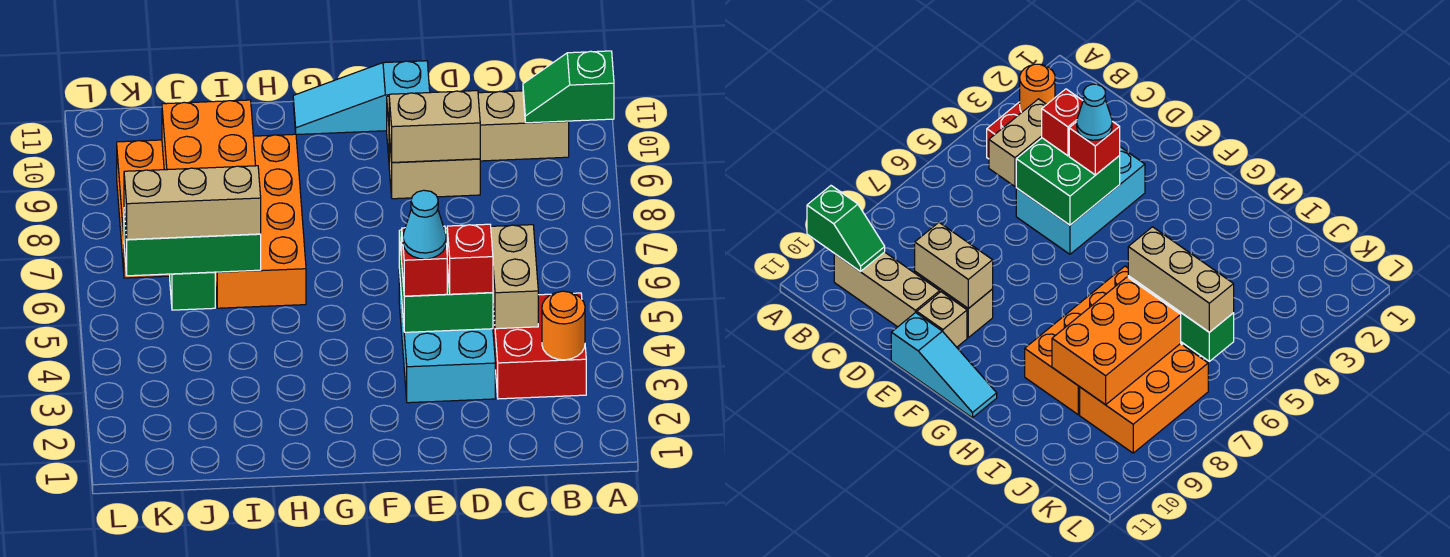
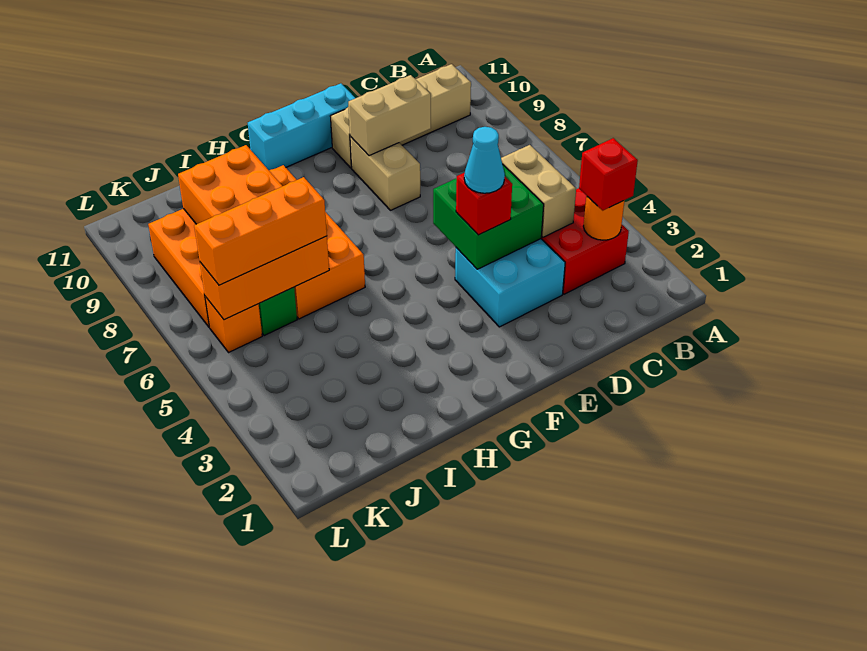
green 1x2 slope [523,51,614,123] -> none
cyan 2x3 brick [399,270,495,403] -> cyan 2x2 brick [455,239,565,327]
red 1x1 brick [447,224,493,294] -> red 1x1 brick moved to [579,138,638,210]
tan 1x2 brick [389,135,480,199] -> tan 1x2 brick turned to [350,136,420,210]
cyan 1x3 slope [293,61,430,135] -> cyan 1x3 brick [248,83,355,170]
green 1x3 brick [124,213,261,276] -> orange 1x3 brick [200,236,329,320]
tan 1x3 brick [124,166,261,240] -> orange 1x3 brick [194,177,327,285]
none -> orange 1x1 brick [205,297,262,353]

